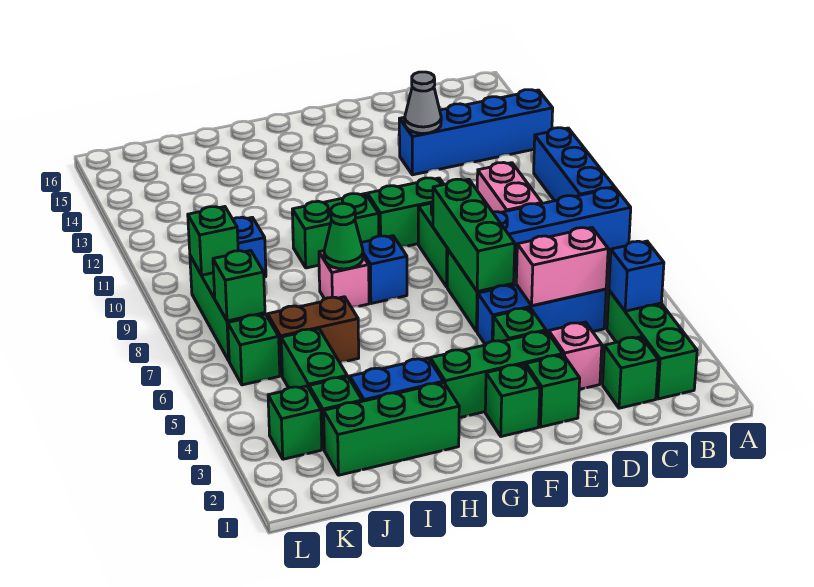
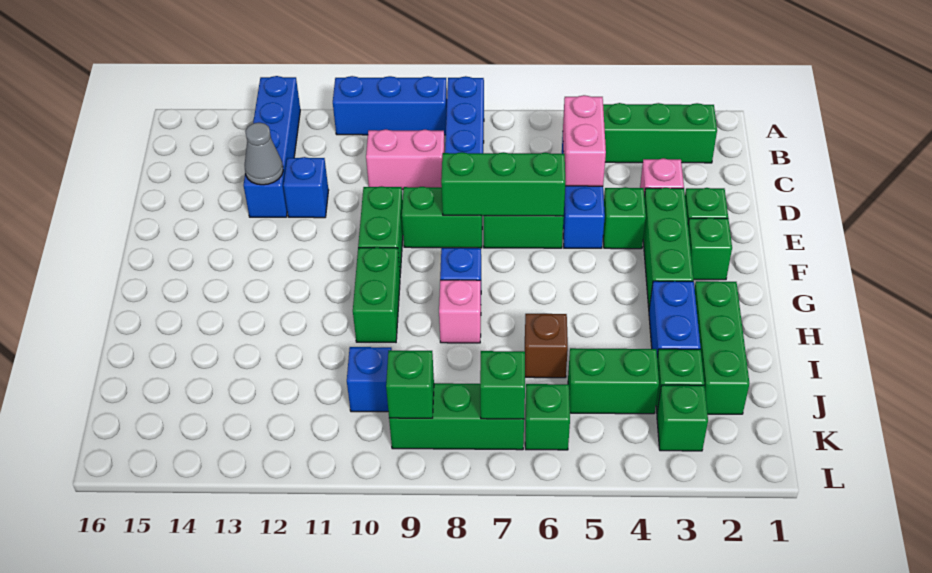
blue 1x1 brick [609,241,664,311] -> blue 1x1 brick moved to [283,157,329,218]
green 1x1 brick [603,337,658,408] -> none
green 1x1 cone [324,204,363,269] -> none
brown 1x2 brick [268,297,359,375] -> brown 1x1 brick [525,314,568,378]

